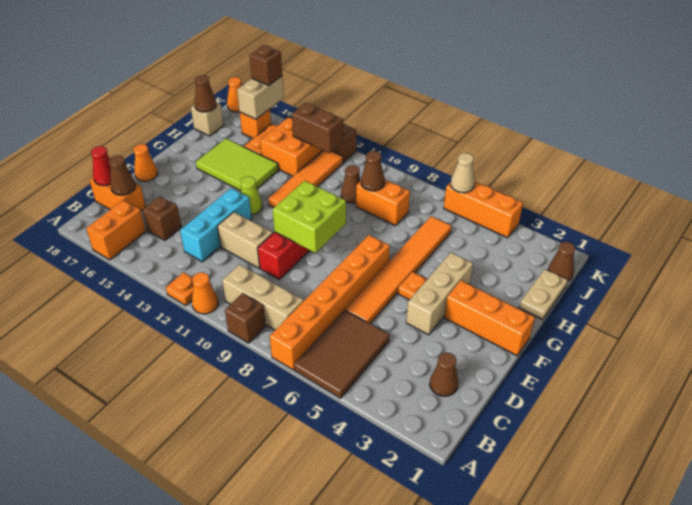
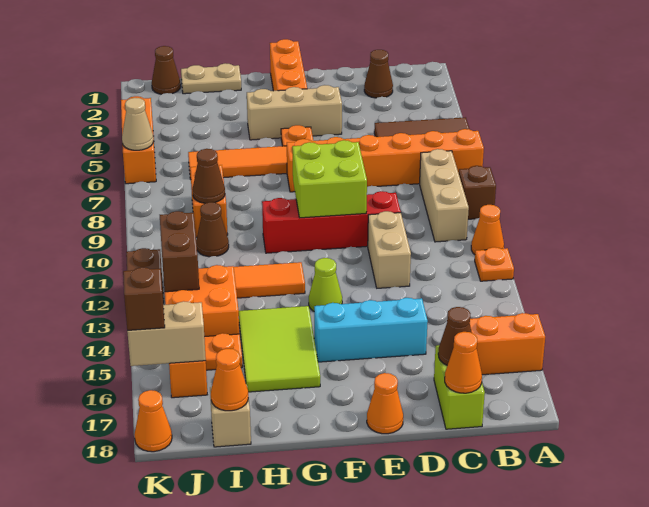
cyan 1x3 brick [180,188,252,262] -> cyan 1x3 brick moved to [314,298,428,362]
brown 1x1 brick [143,196,181,240] -> none
orange 1x2 brick [89,178,146,211] -> lime 1x2 brick [434,345,485,429]
red 1x1 cone [91,146,111,186] -> orange 1x1 cone [445,332,482,393]
brown 1x1 cone [195,75,216,112] -> orange 1x1 cone [211,349,248,411]

